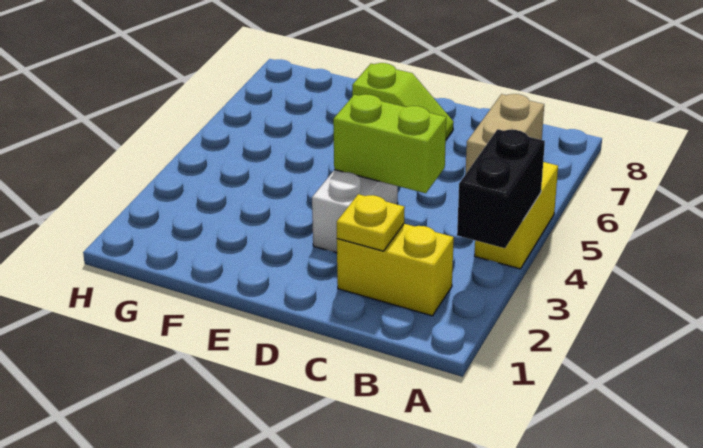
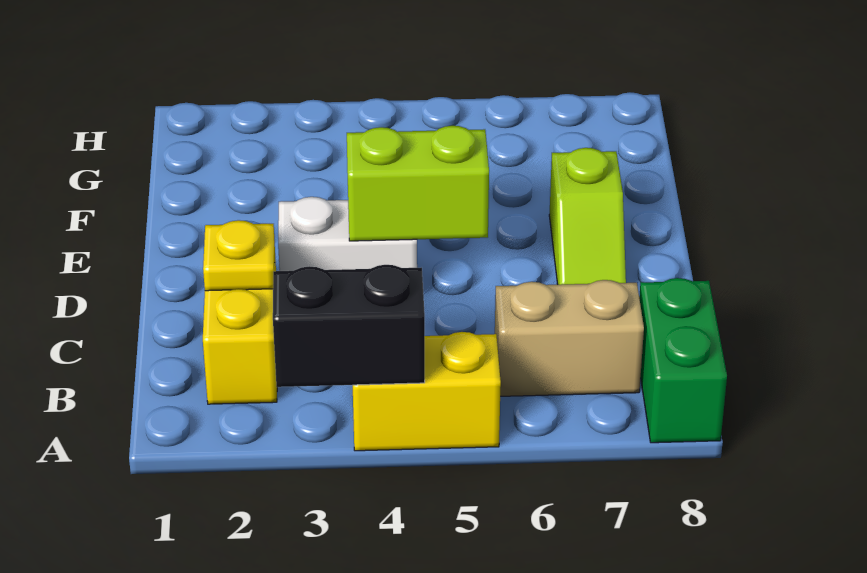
none -> green 1x2 brick [639,278,727,443]
lime 1x2 brick [333,94,446,193] -> lime 1x2 brick turned to [347,126,489,241]

